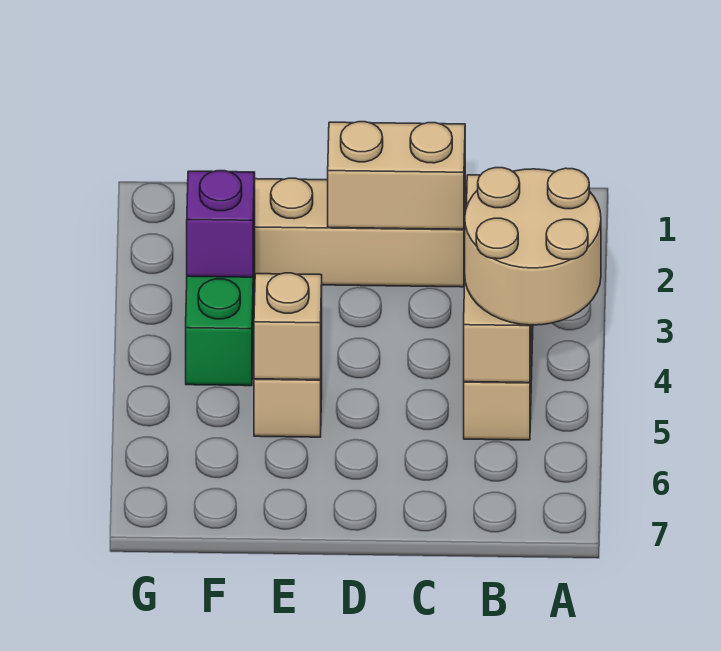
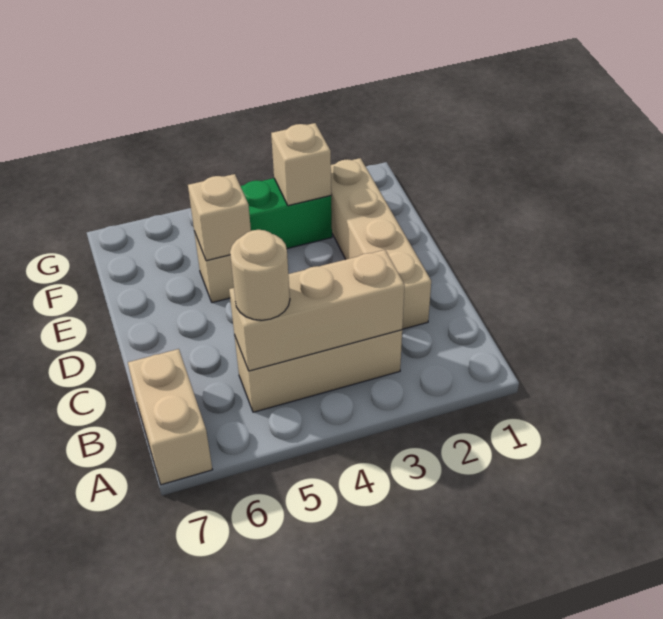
tan 2x2 round brick [465,168,601,325] -> tan 1x1 round brick [230,230,290,320]
tan 1x2 brick [328,122,465,229] -> tan 1x2 brick moved to [128,349,212,485]
purple 1x1 brick [187,171,255,277] -> tan 1x1 brick [271,123,331,206]

